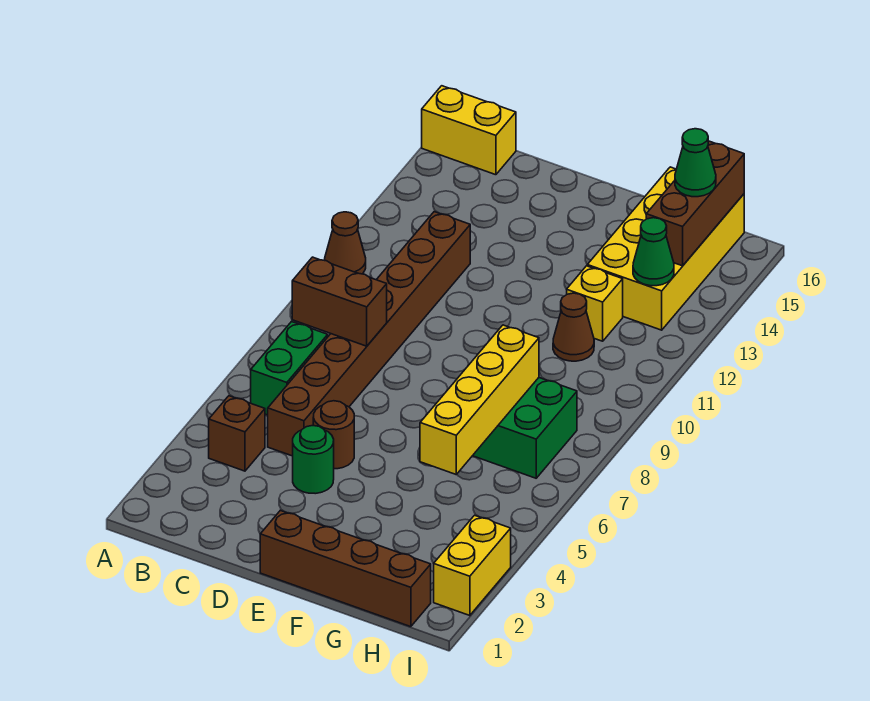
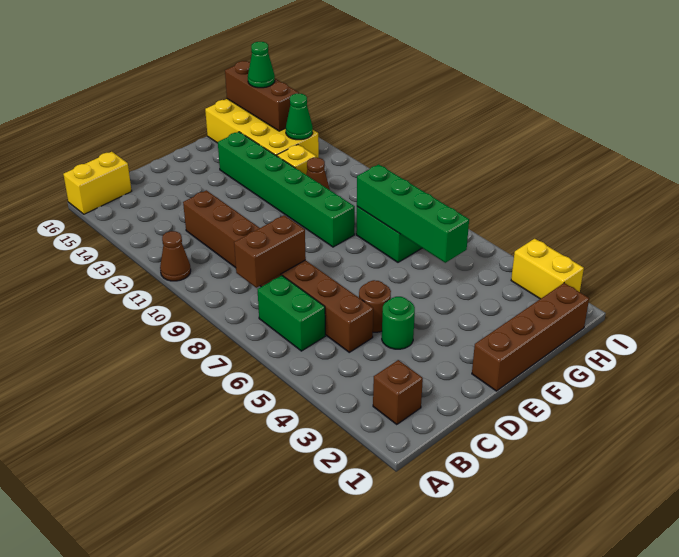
brown 1x1 brick [209,396,265,471] -> brown 1x1 brick moved to [373,360,423,424]
none -> green 1x6 brick [218,132,355,247]
yellow 1x4 brick [420,325,539,474] -> green 1x4 brick [357,164,469,263]

